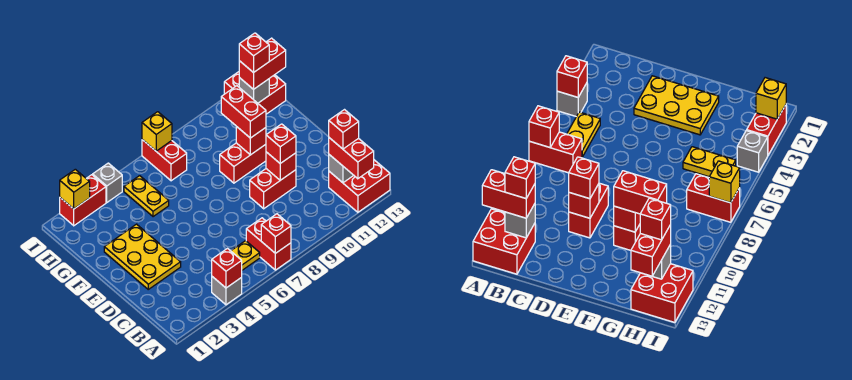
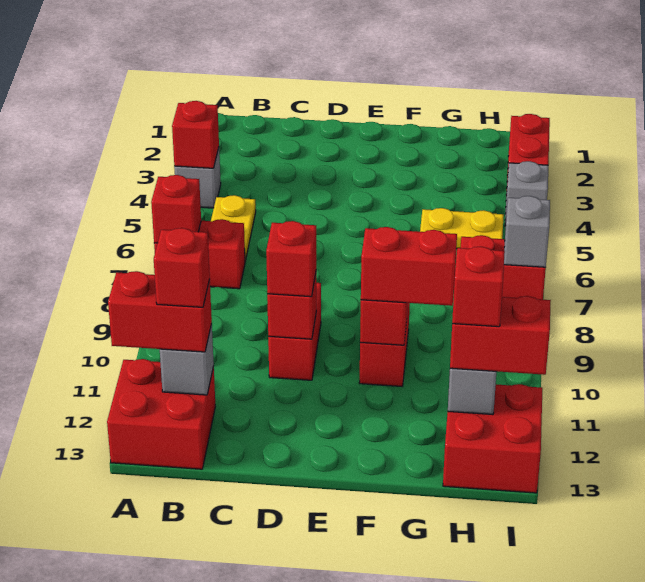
yellow 2x3 plate [104,224,181,289] -> none
red 1x2 brick [239,38,286,89] -> red 1x2 brick turned to [450,296,551,375]
yellow 1x1 brick [60,169,90,209] -> none
yellow 1x1 brick [142,112,172,151] -> grey 1x1 brick [504,196,550,267]

